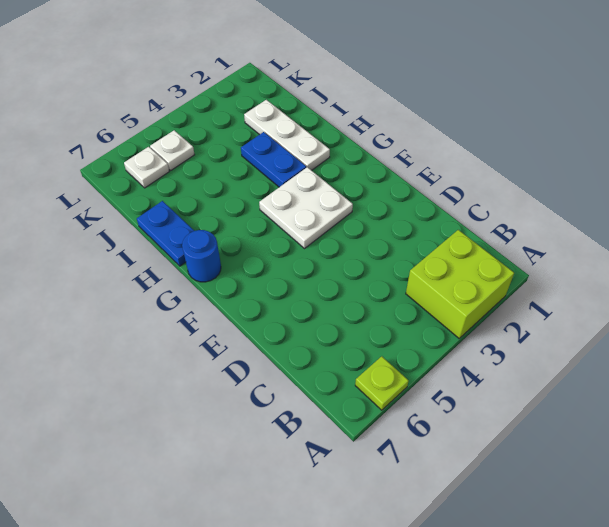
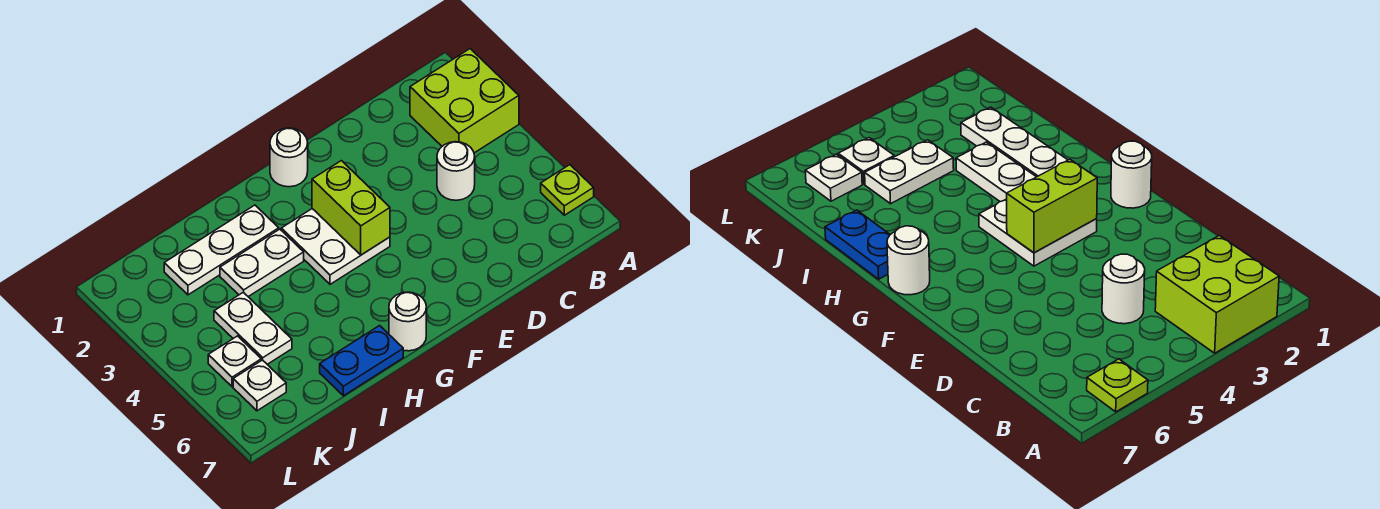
none -> white 1x1 round brick [437,142,475,200]
none -> white 1x1 round brick [270,128,308,187]
none -> lime 1x2 brick [312,161,390,255]
blue 1x1 round brick [182,230,221,282] -> white 1x1 round brick [389,292,426,351]
blue 1x2 plate [241,132,306,187] -> white 1x2 plate [220,229,304,297]
none -> white 1x2 plate [214,292,292,364]

